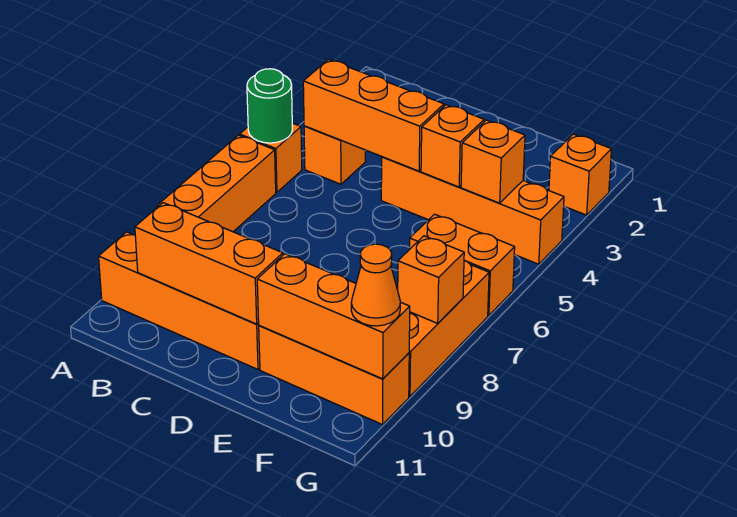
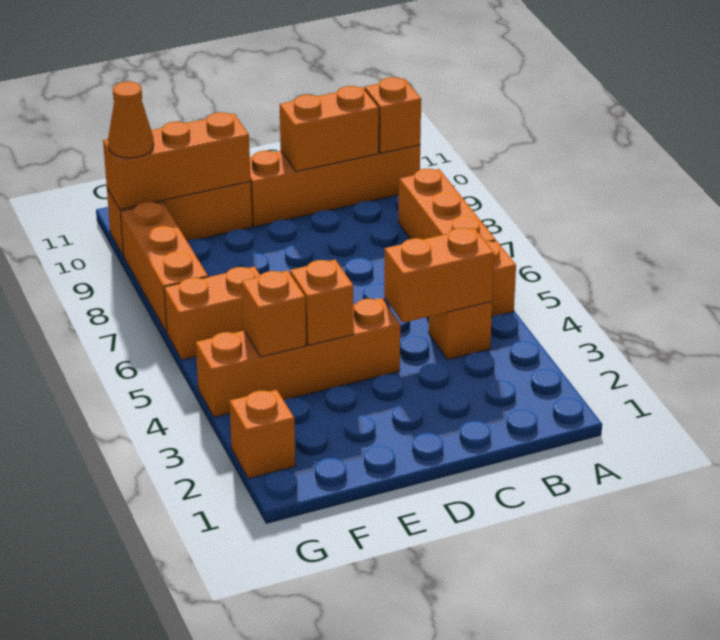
green 1x1 round brick [247,69,292,143] -> none
orange 1x3 brick [303,60,444,171] -> orange 1x2 brick [384,228,494,323]
orange 1x3 brick [135,203,283,324] -> orange 1x2 brick [280,86,379,172]
orange 1x1 brick [398,236,464,323] -> orange 1x1 brick moved to [365,77,421,153]

